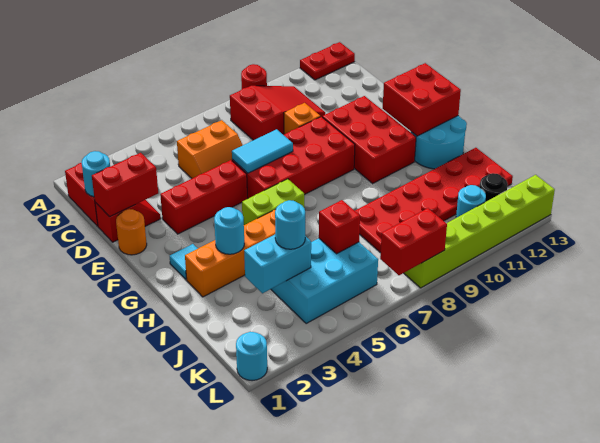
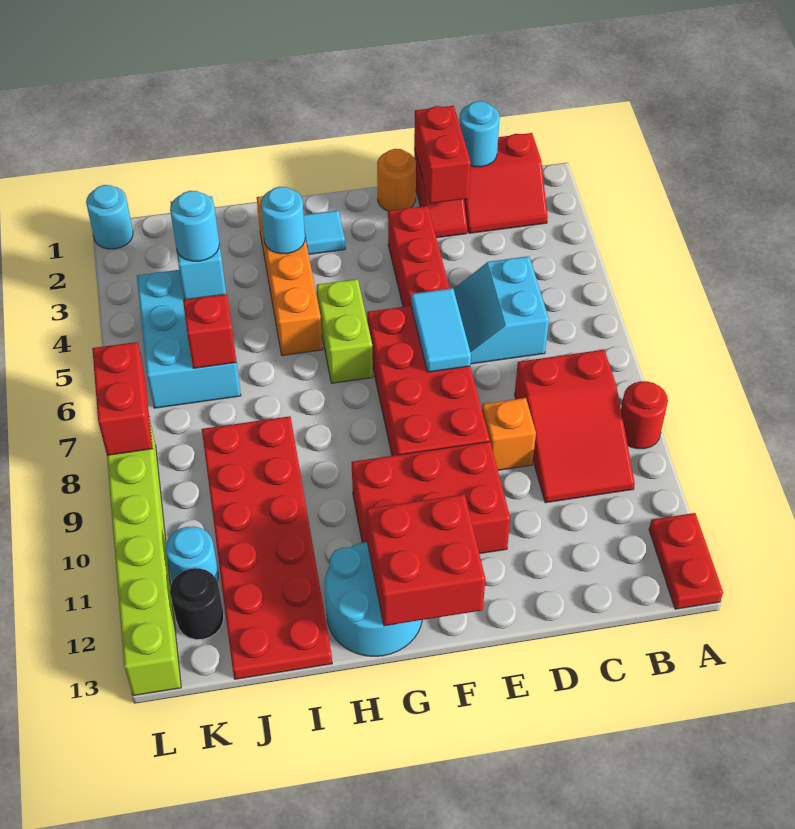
orange 2x2 slope [177,120,243,178] -> cyan 2x2 slope [454,256,549,364]

